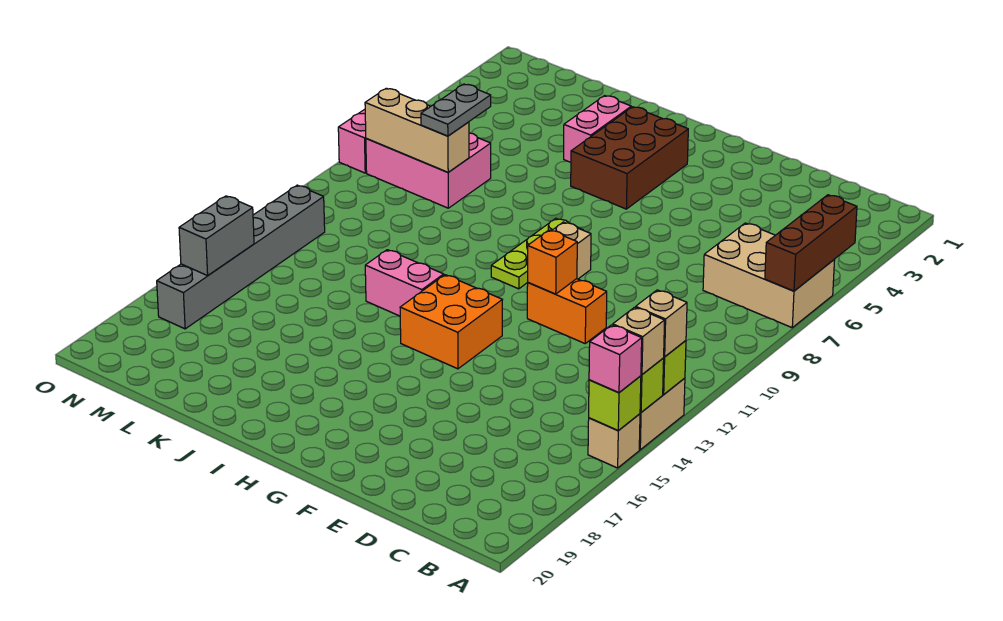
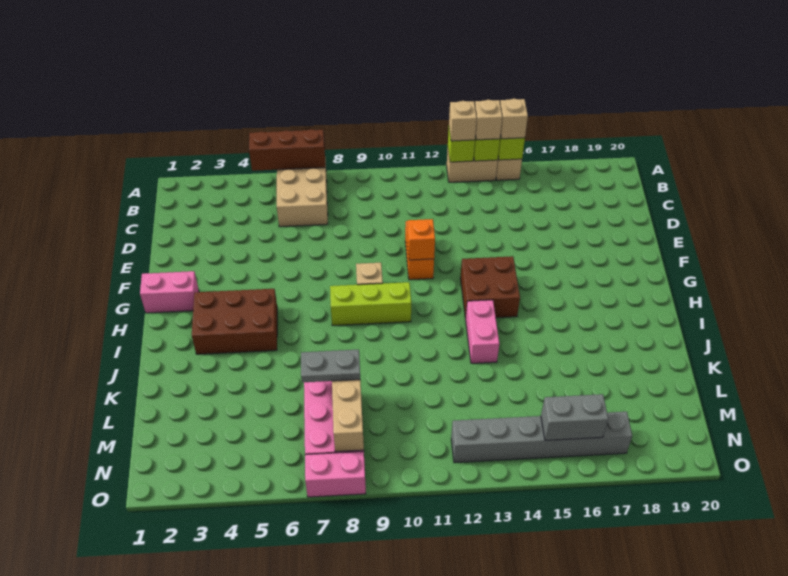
pink 1x1 brick [589,325,642,392] -> tan 1x1 brick [500,99,528,139]
orange 2x2 brick [400,275,502,369] -> brown 2x2 brick [460,256,520,318]
lime 1x3 plate [491,218,583,289] -> lime 1x3 brick [330,282,411,326]
pink 1x2 brick [564,96,631,162] -> pink 1x2 brick moved to [140,271,199,313]

